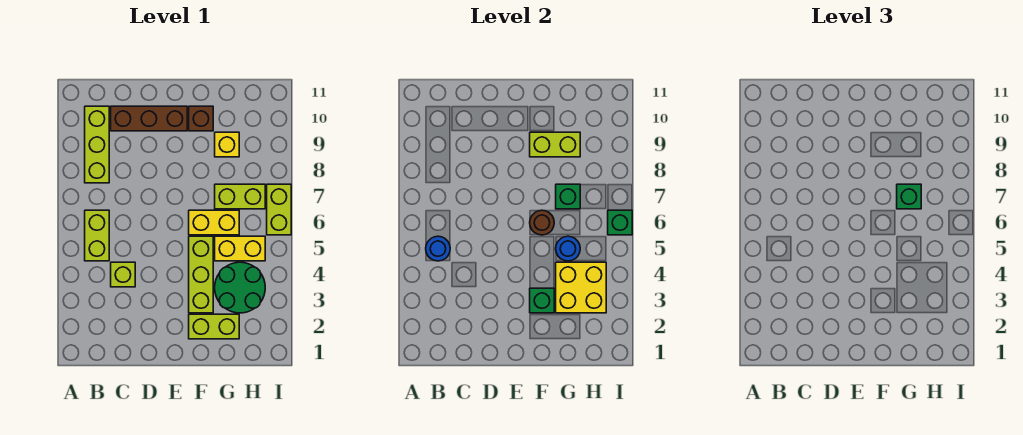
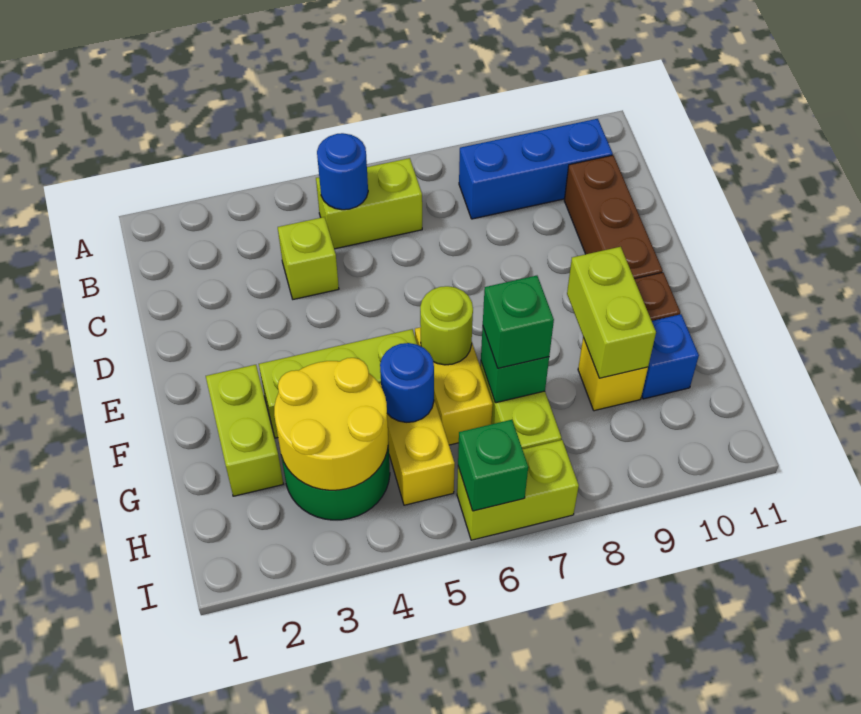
lime 1x3 brick [85,106,109,183] -> blue 1x3 brick [459,119,613,219]
green 1x1 brick [530,288,554,313] -> none
brown 1x1 round brick [530,210,554,235] -> lime 1x1 round brick [420,286,473,365]
yellow 2x2 brick [556,262,606,313] -> yellow 2x2 round brick [274,358,388,490]
none -> blue 1x1 brick [642,314,699,399]

